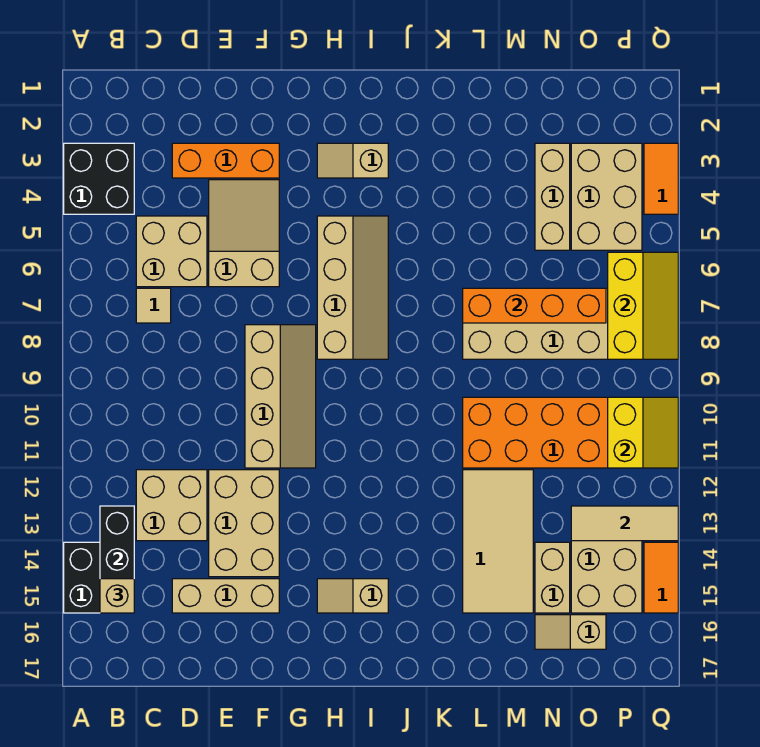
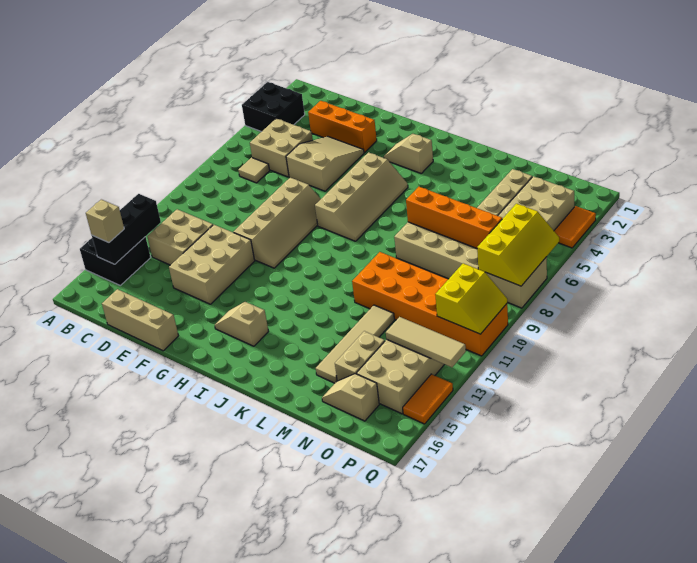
tan 1x3 brick [172,579,279,613] -> tan 1x3 brick moved to [102,289,179,351]
tan 2x4 tile [463,470,533,613] -> tan 1x4 tile [316,305,394,383]

